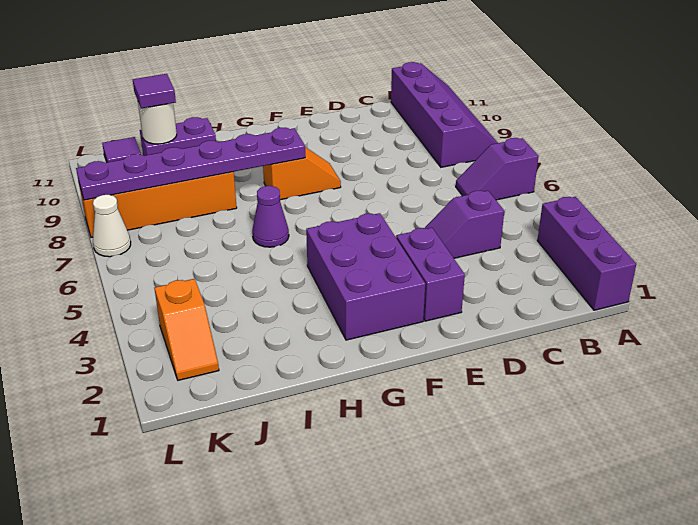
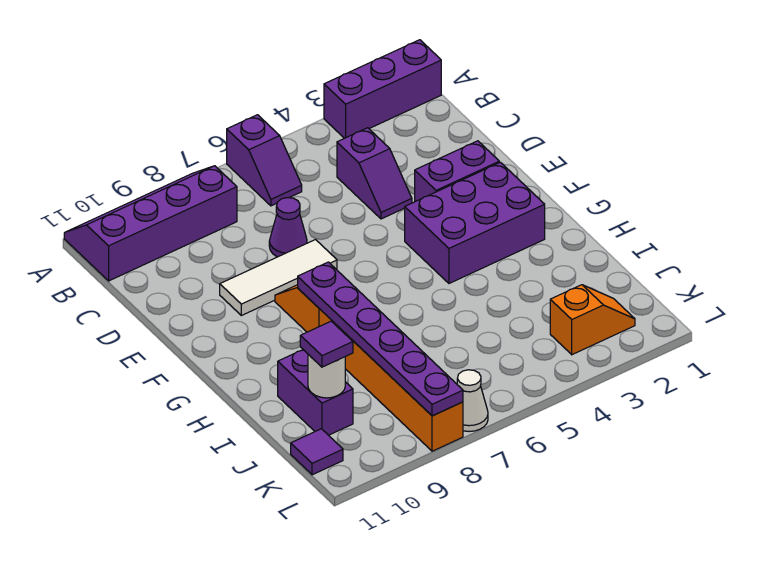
none -> white 1x3 tile [220,240,337,315]
purple 1x1 cone [252,186,289,247] -> purple 1x1 cone moved to [269,198,307,257]

